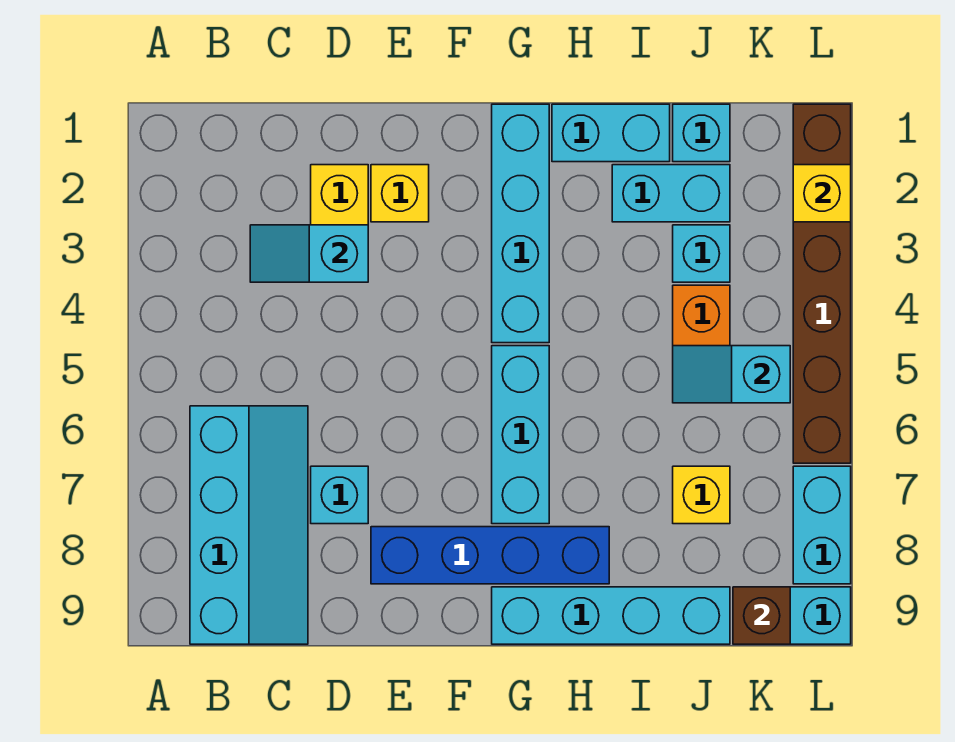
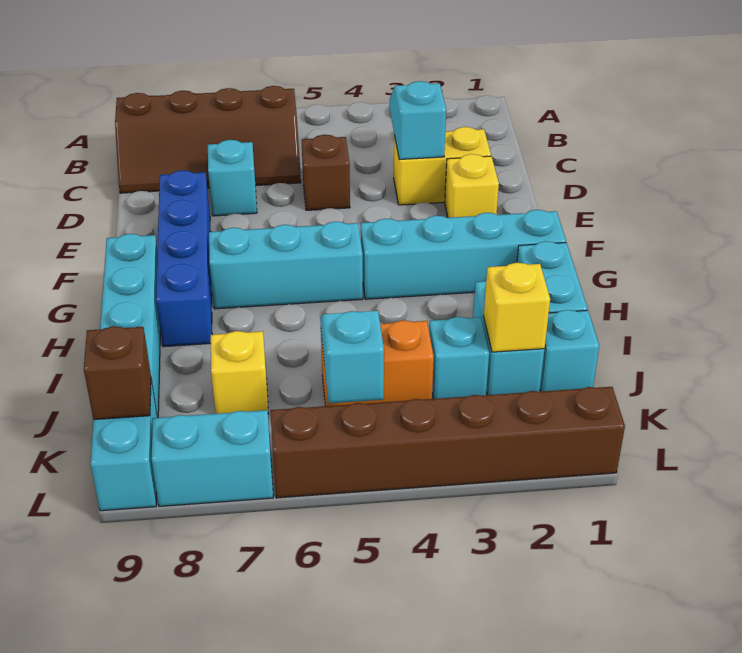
cyan 2x4 slope [190,406,308,644] -> brown 2x4 slope [115,86,301,193]
none -> brown 1x1 brick [302,135,350,210]
yellow 1x1 brick [793,165,851,222] -> yellow 1x1 brick moved to [484,263,550,352]

